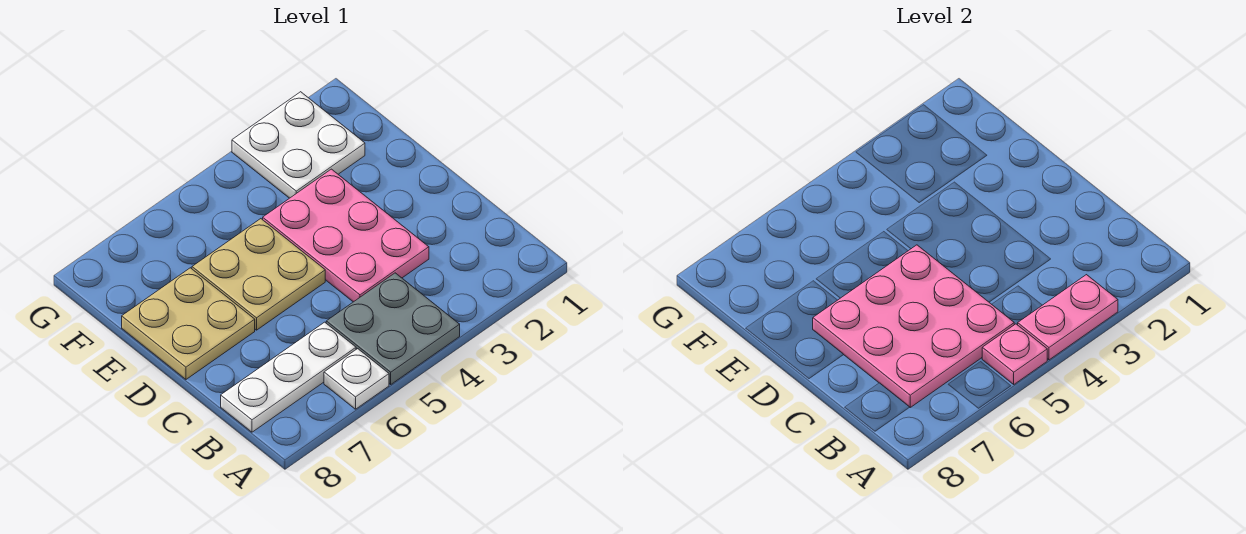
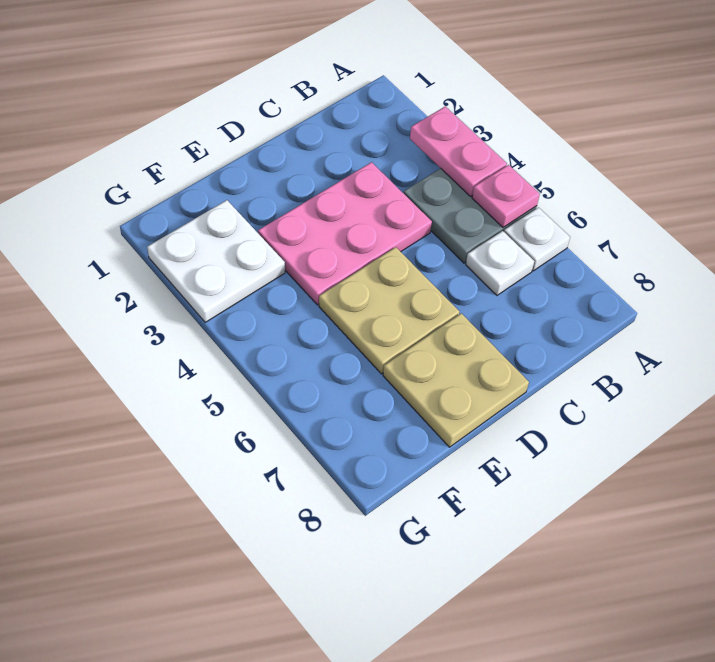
pink 3x3 plate [813,245,1014,407] -> none
white 1x3 plate [221,322,356,432] -> white 1x1 plate [466,231,534,295]

